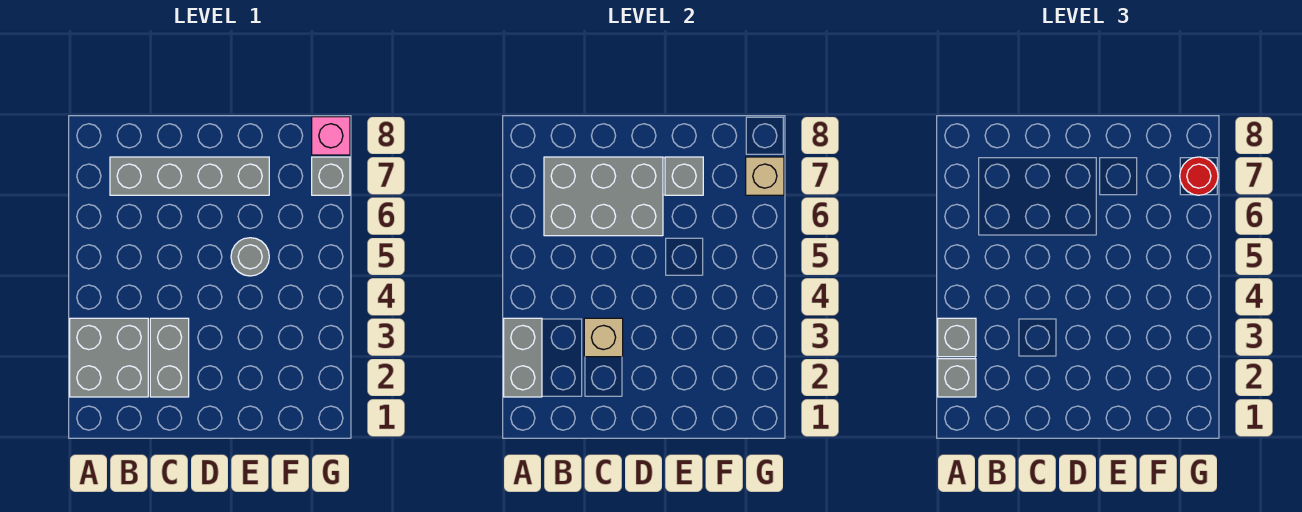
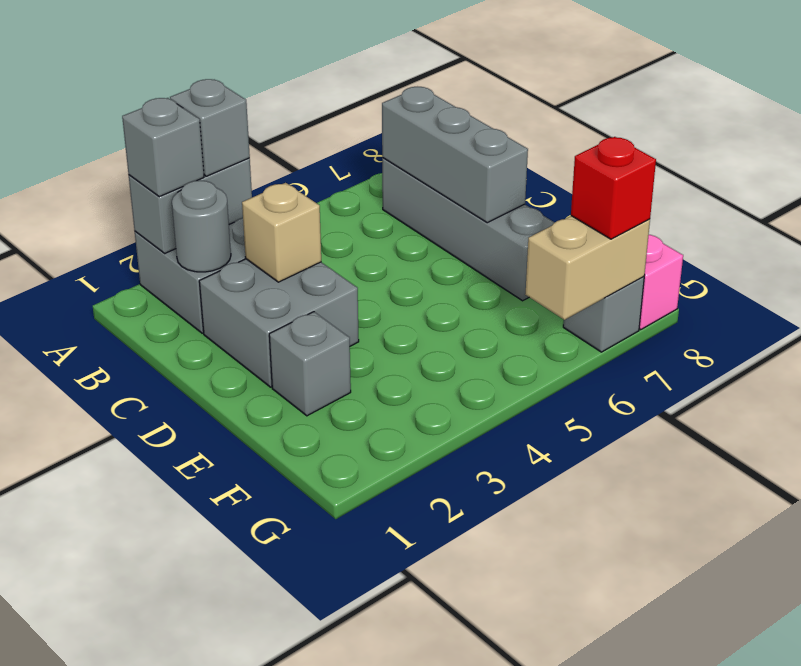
grey 2x3 brick [544,157,663,236] -> grey 1x3 brick [382,87,528,223]
grey 1x2 brick [150,318,189,397] -> grey 2x2 brick [199,259,359,387]
grey 1x1 round brick [231,238,269,276] -> grey 1x1 round brick moved to [172,180,231,272]
grey 1x1 brick [665,157,703,195] -> grey 1x1 brick moved to [269,312,351,416]
tan 1x1 brick [746,157,784,195] -> tan 1x2 brick [525,216,650,320]
red 1x1 round brick [1180,157,1218,195] -> red 1x1 brick [571,137,656,239]

